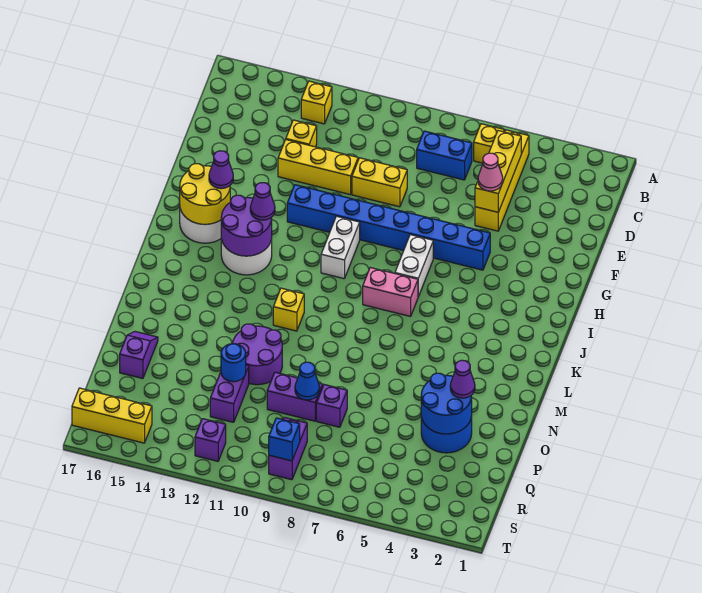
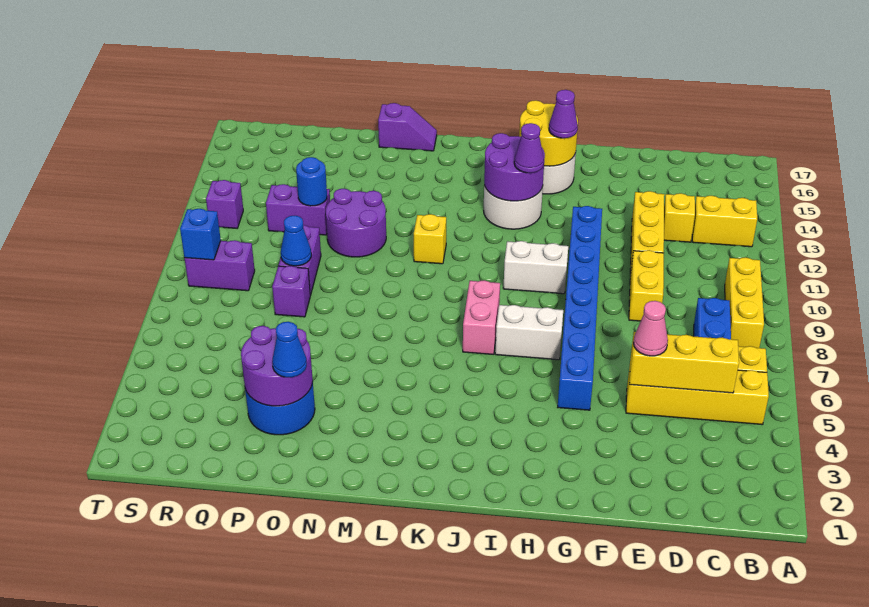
yellow 1x1 brick [301,81,332,124] -> yellow 1x2 brick [692,196,757,247]
blue 2x2 round brick [421,373,472,434] -> purple 2x2 round brick [241,326,313,406]
purple 1x1 cone [450,360,475,398] -> blue 1x1 cone [272,322,307,377]
purple 1x2 slope [120,331,158,379] -> purple 1x2 slope moved to [378,103,437,151]
yellow 1x3 brick [72,388,152,443] -> yellow 1x3 brick moved to [725,257,764,348]

